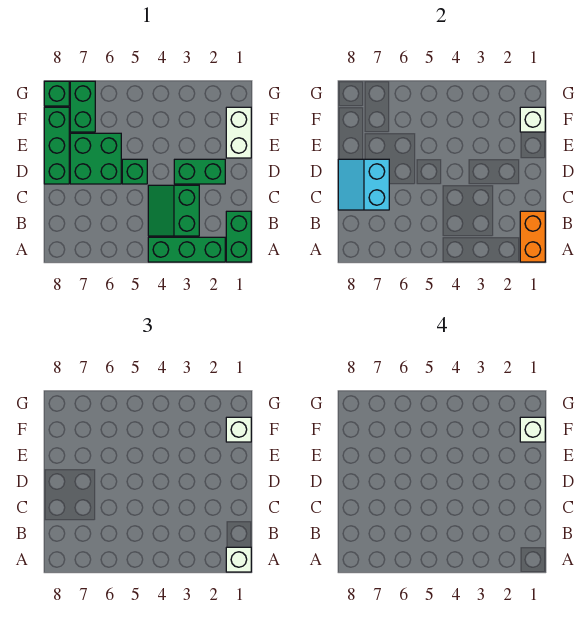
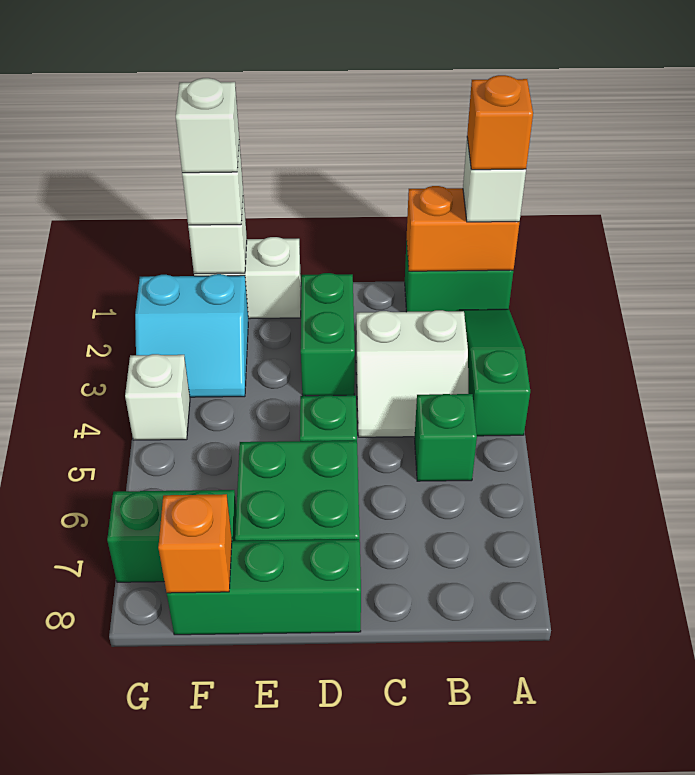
none -> orange 1x1 brick [467,75,533,170]
green 1x3 brick [148,237,225,262] -> green 1x3 slope [459,309,530,436]
green 2x2 slope [148,185,199,236] -> white 2x2 slope [356,310,468,437]
cyan 2x2 slope [338,159,389,210] -> cyan 2x2 slope moved to [135,274,248,397]
none -> orange 1x1 brick [158,494,232,593]
none -> white 1x1 brick [125,354,190,440]
green 1x1 brick [44,81,69,106] -> green 1x1 brick moved to [415,394,477,481]

